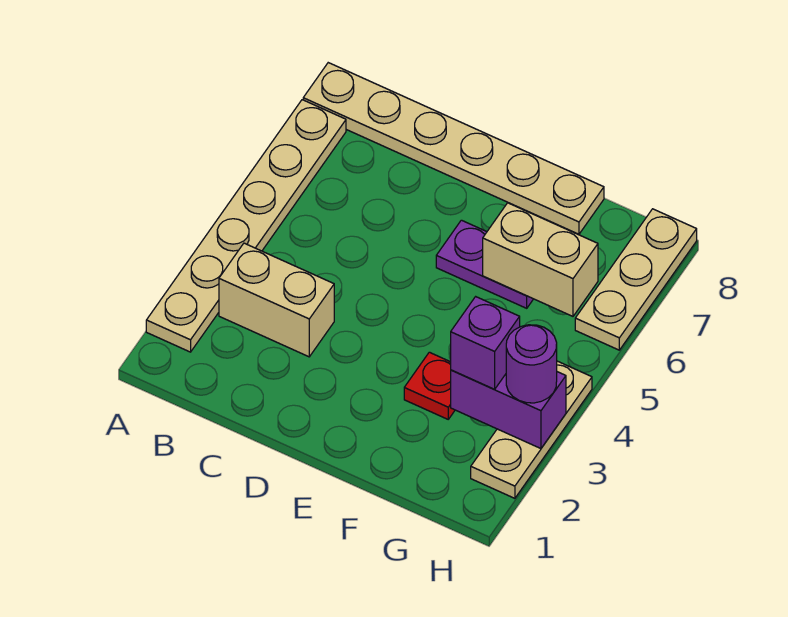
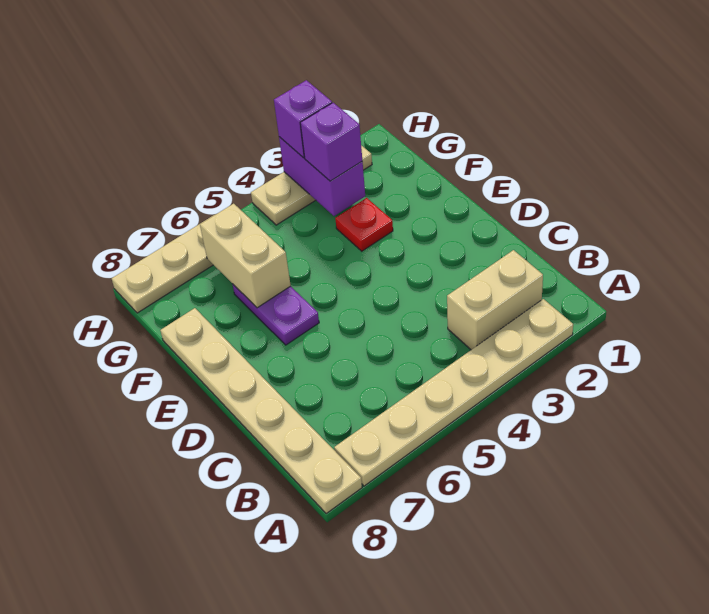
tan 1x2 brick [219,243,334,357] -> tan 1x2 brick turned to [447,250,543,350]
purple 1x1 round brick [506,325,557,403] -> purple 1x1 brick [274,80,332,158]

